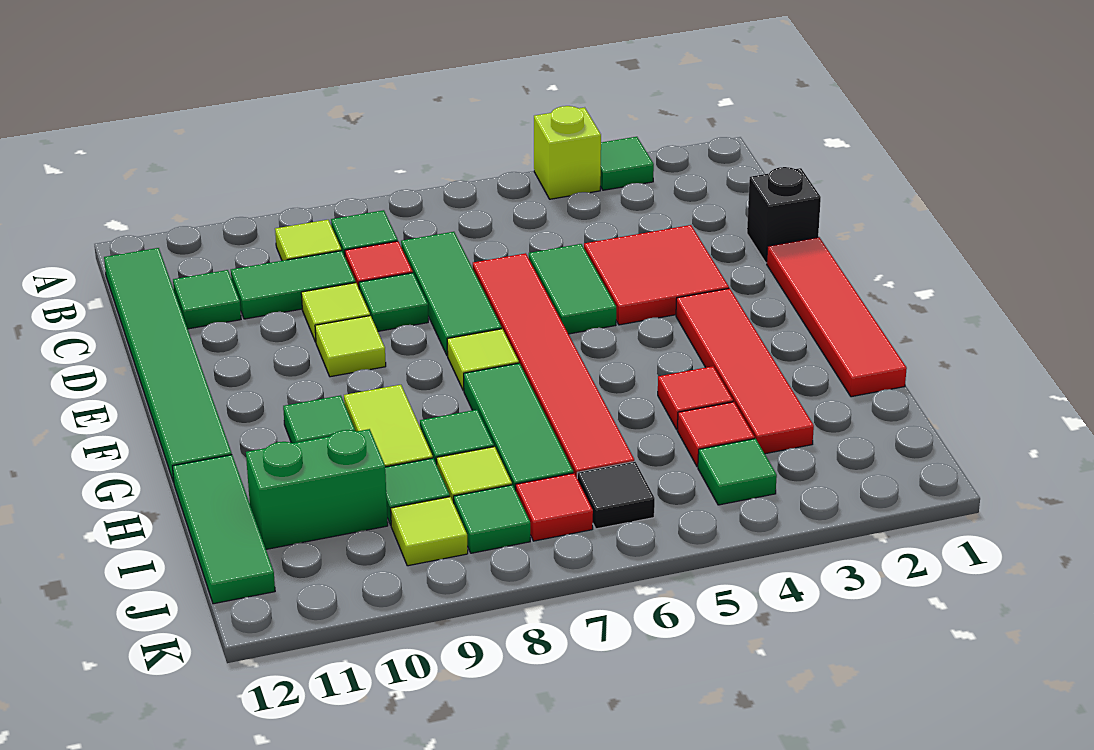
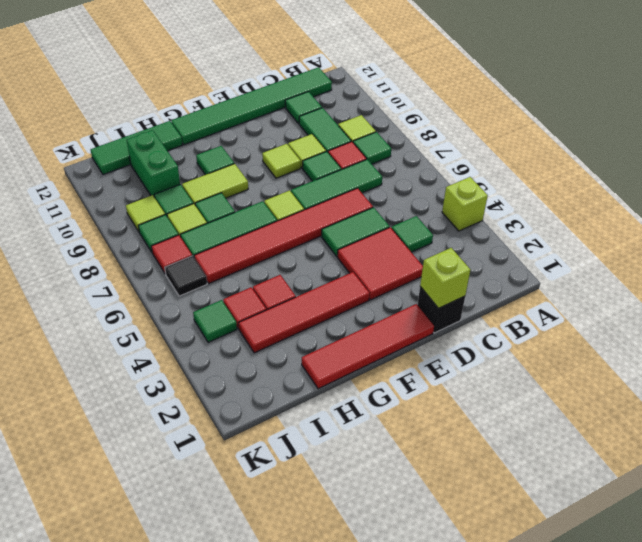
green 1x1 tile [600,137,654,190] -> green 1x1 tile moved to [391,216,433,252]
none -> lime 1x1 brick [420,248,470,308]

